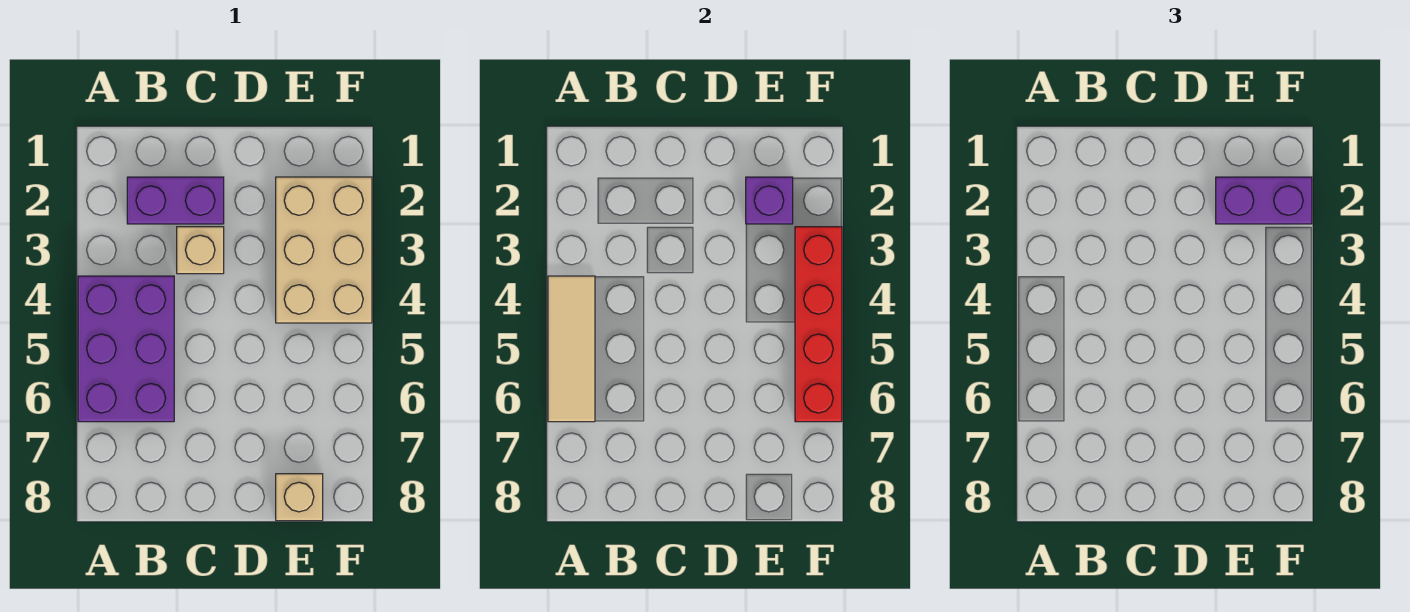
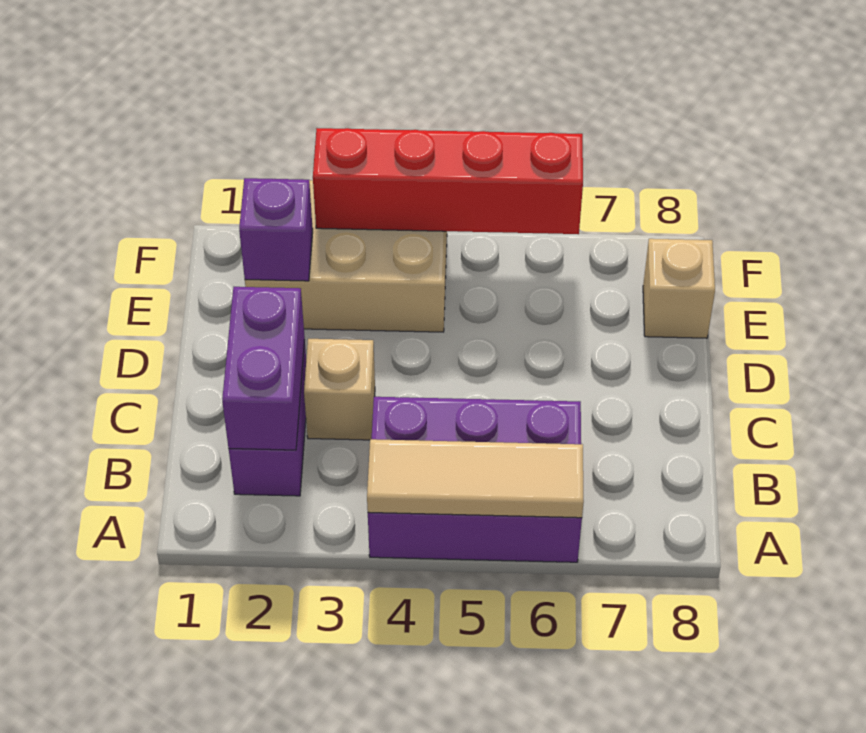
purple 1x2 brick [1216,177,1312,224] -> purple 1x2 brick moved to [222,287,305,450]

